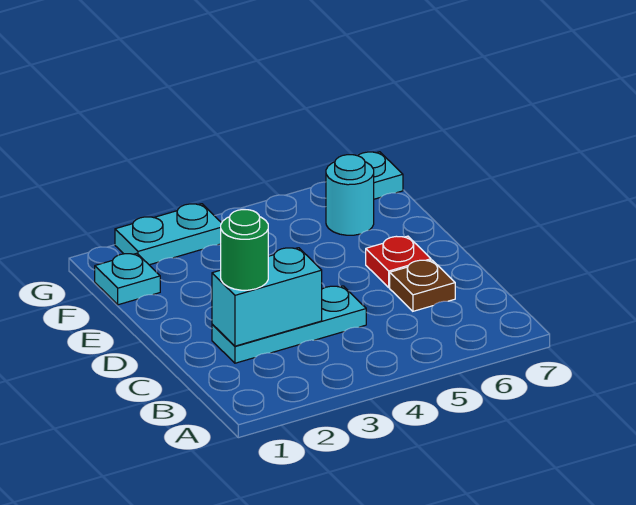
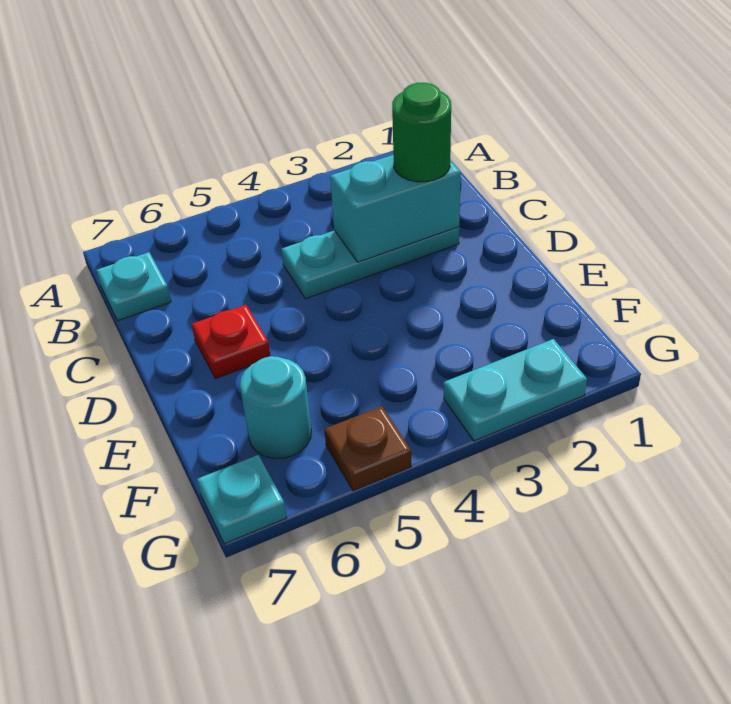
brown 1x1 plate [390,260,455,311] -> brown 1x1 plate moved to [324,406,411,491]
cyan 1x1 plate [95,253,160,305] -> cyan 1x1 plate moved to [96,252,171,321]

